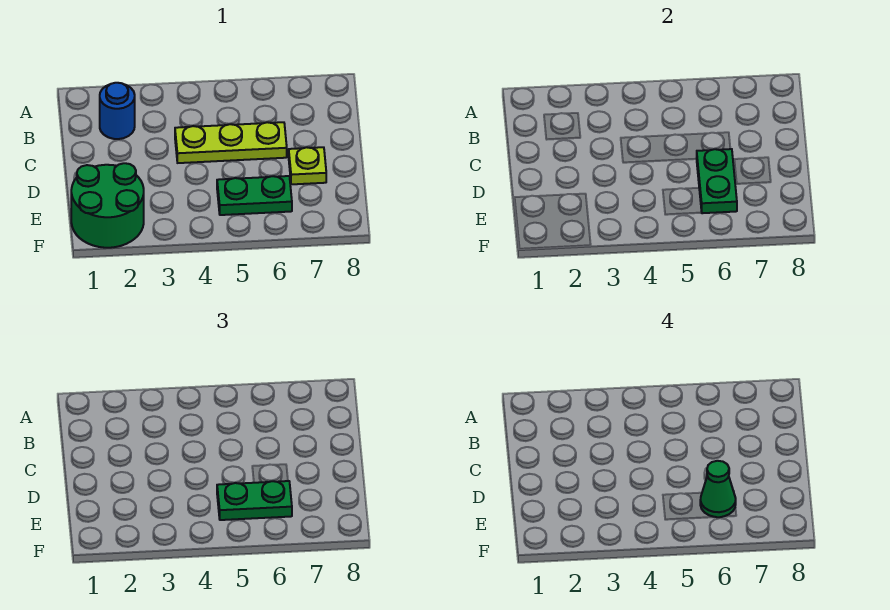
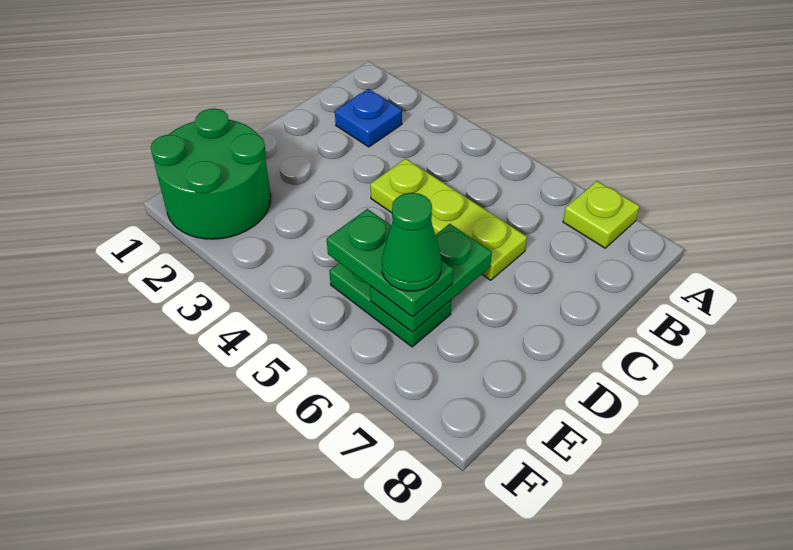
blue 1x1 round brick [100,83,135,139] -> blue 1x1 plate [335,89,402,147]
lime 1x1 plate [289,147,326,184] -> lime 1x1 plate moved to [563,181,640,248]

